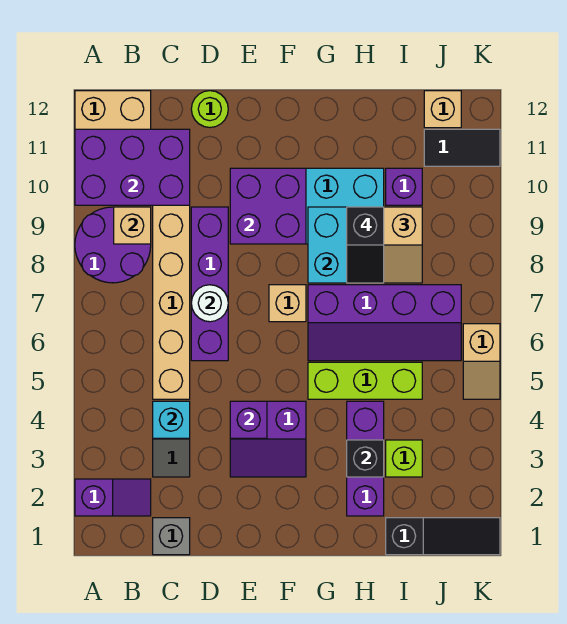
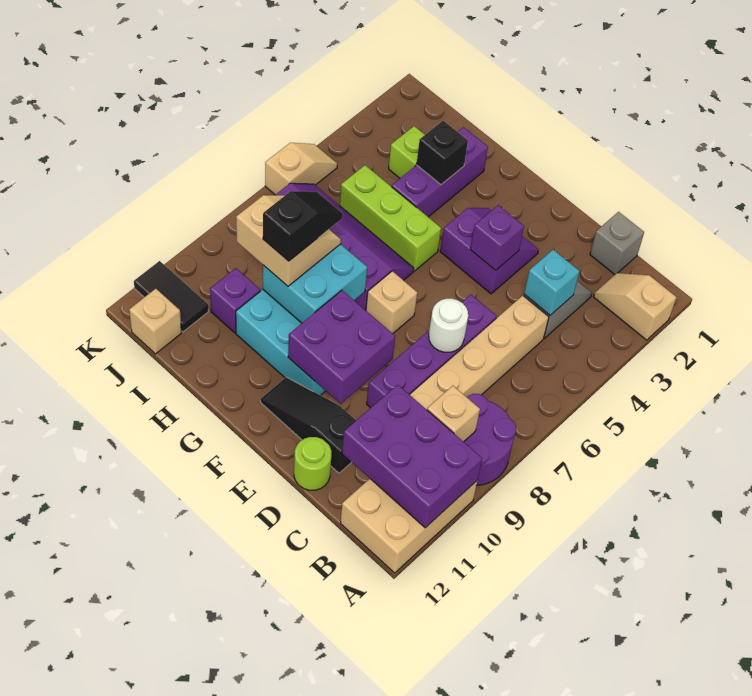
purple 1x2 slope [75,479,151,516] -> tan 1x2 slope [594,273,676,340]
black 1x3 slope [386,518,500,555] -> black 1x3 slope moved to [261,377,356,473]

